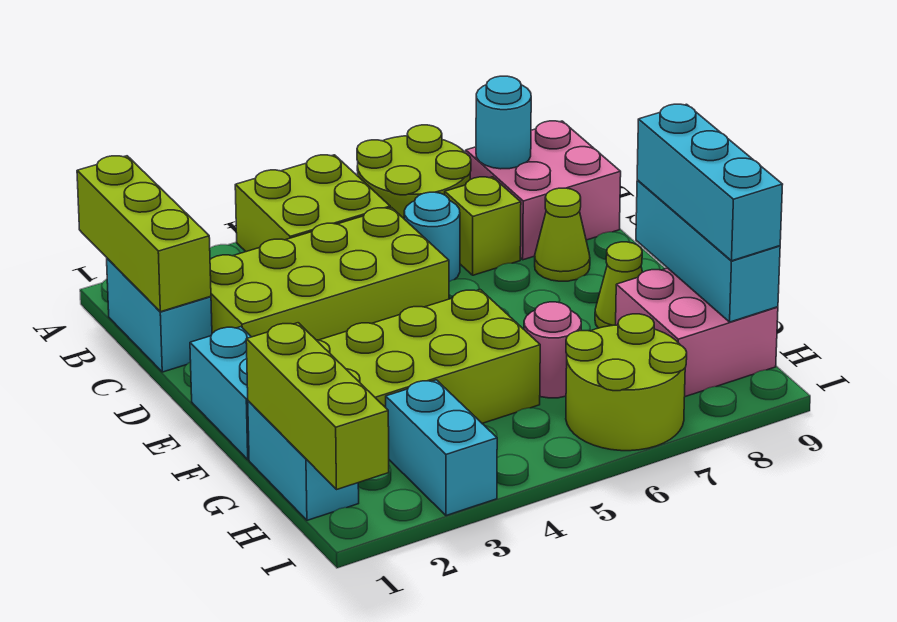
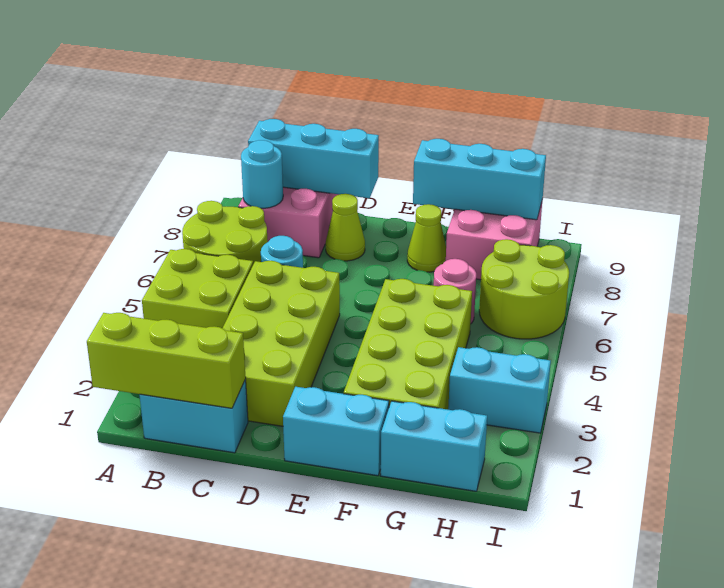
lime 1x1 brick [445,177,521,275] -> none
cyan 1x3 brick [637,104,783,261] -> cyan 1x3 brick moved to [248,119,379,198]
lime 1x3 brick [246,323,389,490] -> none

